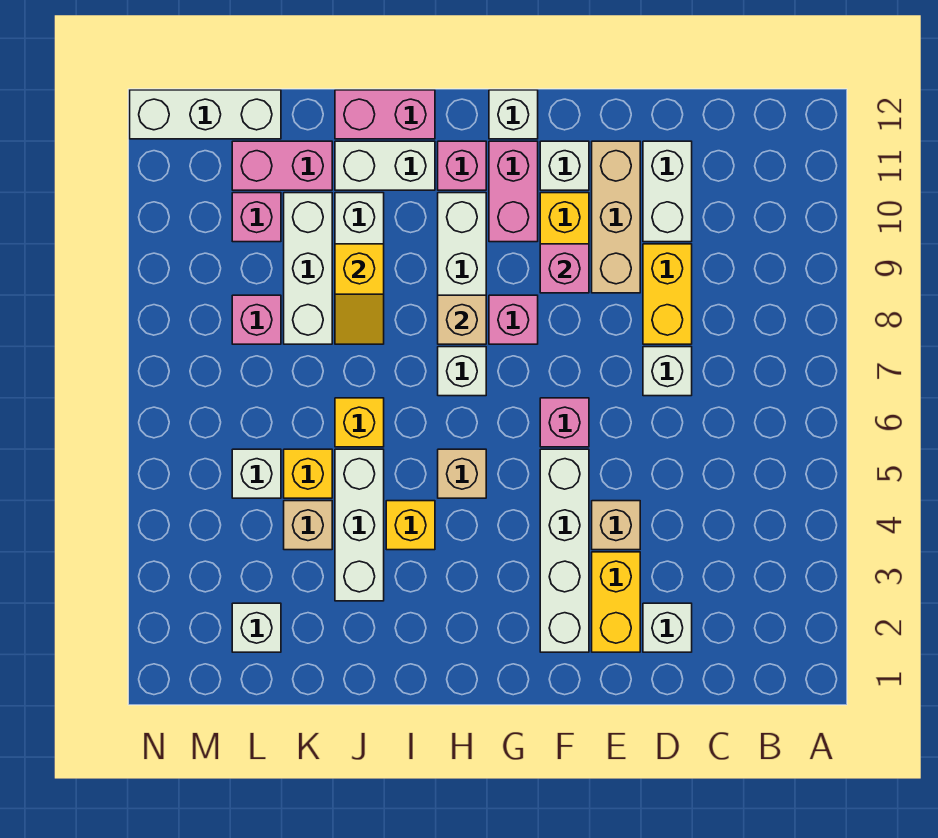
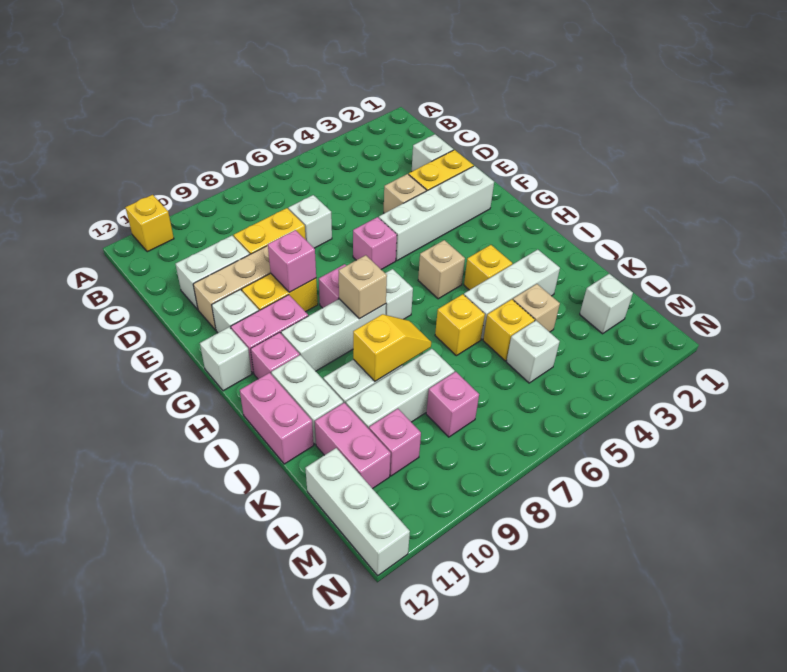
none -> yellow 1x1 brick [125,195,174,252]

